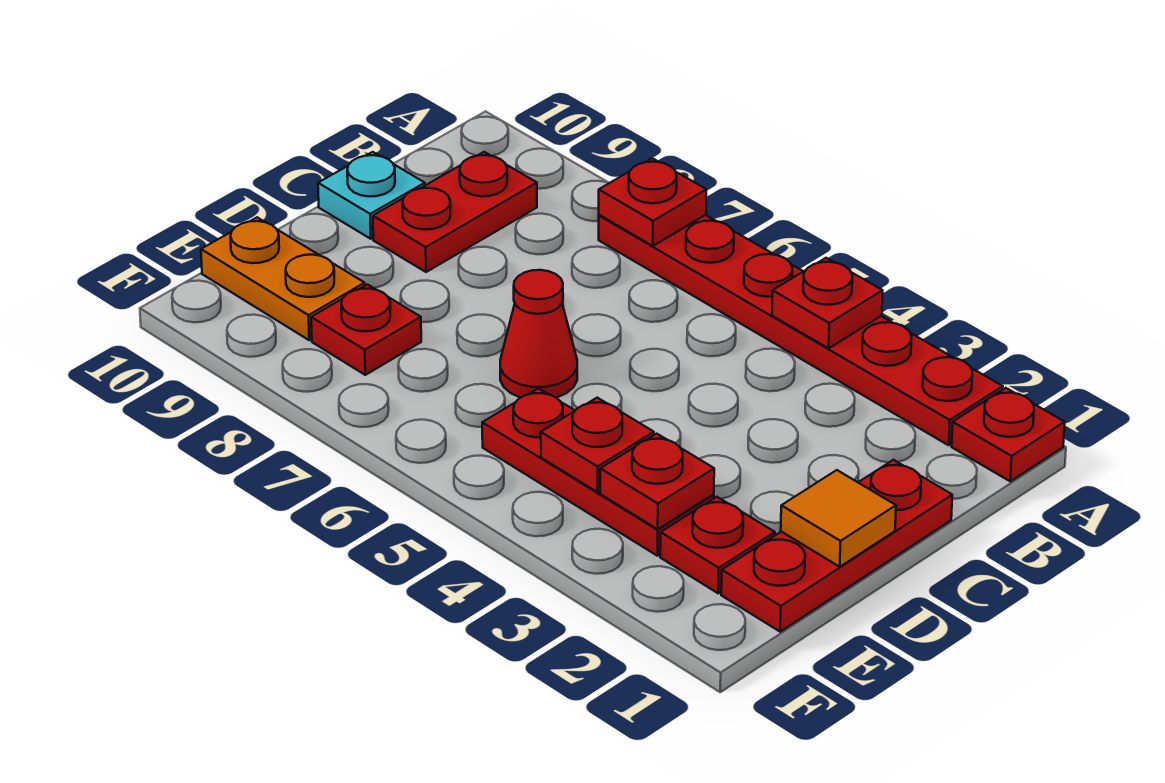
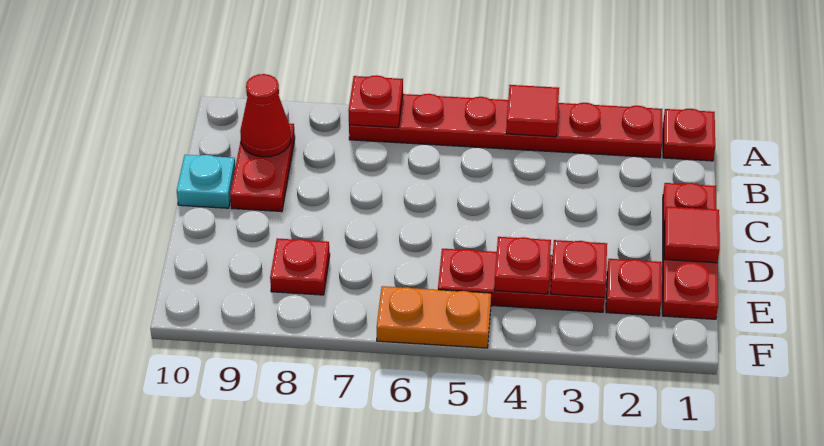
red 1x1 plate [772,258,883,348] -> red 1x1 tile [506,85,559,137]
orange 1x1 tile [781,470,896,567] -> red 1x1 tile [664,207,720,263]
red 1x1 cone [500,270,577,398] -> red 1x1 cone moved to [240,74,291,157]
orange 1x2 plate [201,217,365,340] -> orange 1x2 plate moved to [377,286,491,348]

